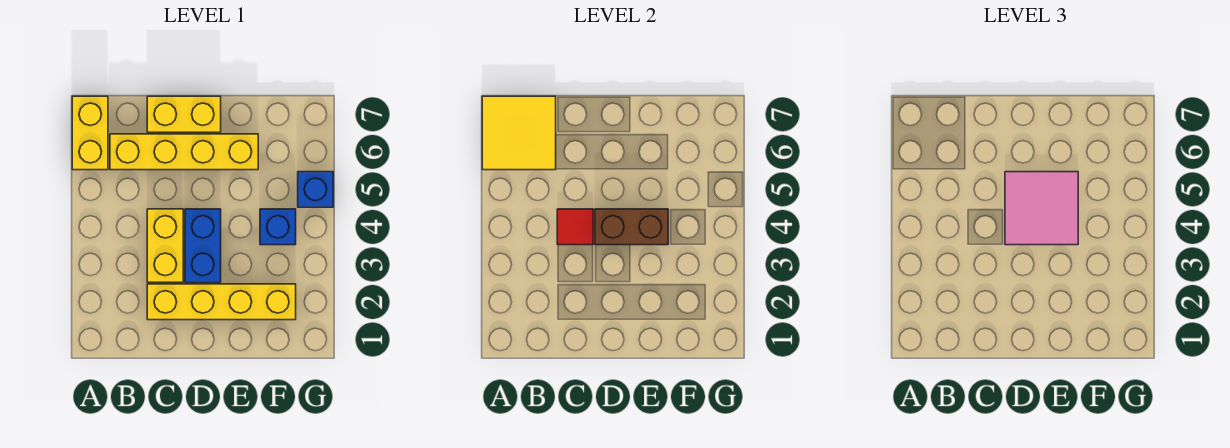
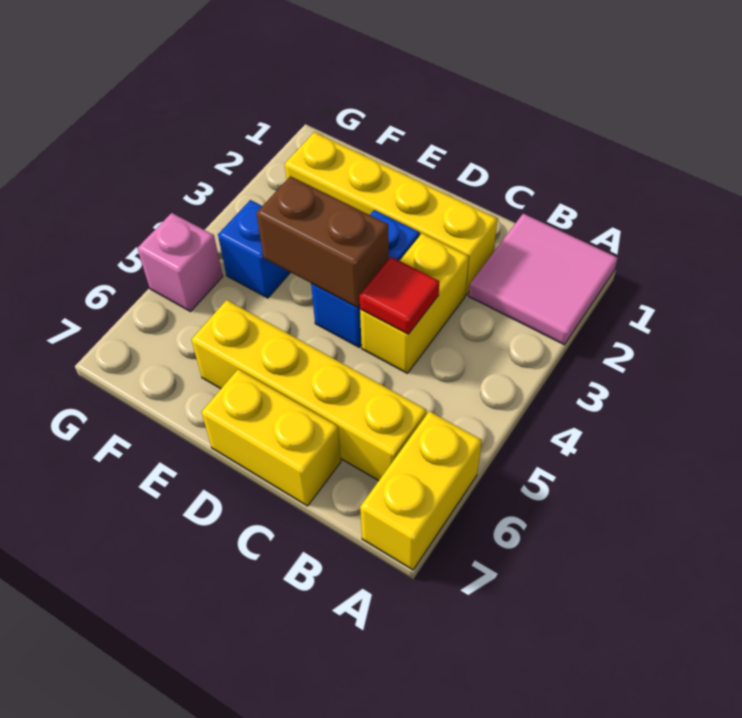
yellow 2x2 tile [482,96,556,170] -> none
pink 2x2 tile [1005,172,1078,245] -> pink 2x2 tile moved to [469,214,618,345]
blue 1x1 brick [298,172,333,207] -> pink 1x1 brick [137,213,223,312]

